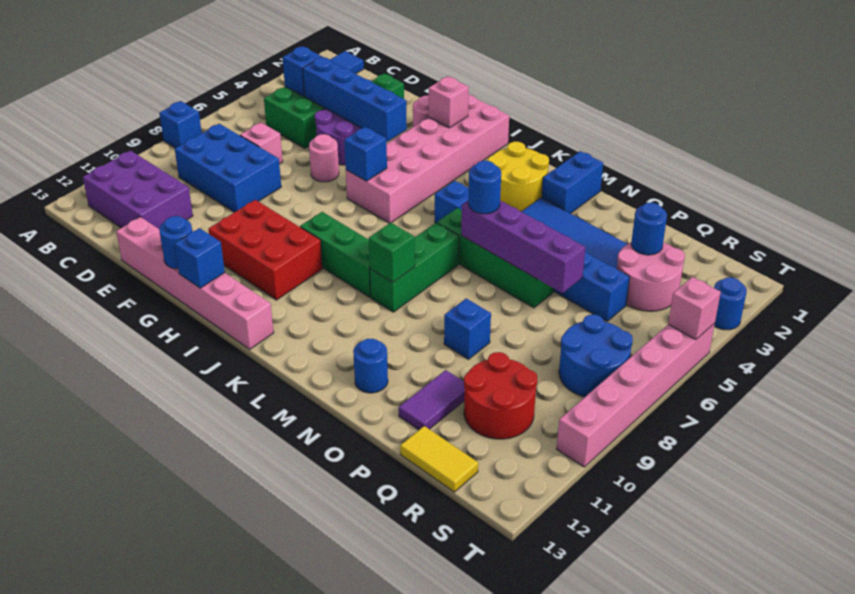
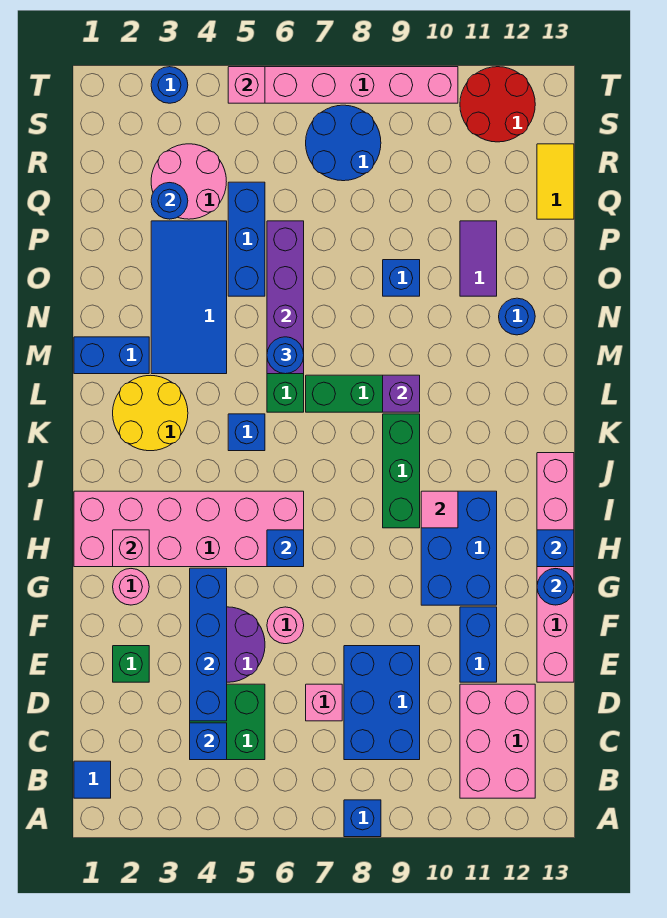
purple 2x3 brick [83,151,193,229] -> pink 2x3 brick [460,684,535,798]
none -> blue 1x2 brick [460,607,497,682]
red 2x3 brick [208,200,322,300] -> blue 2x3 brick [421,491,497,605]
none -> pink 1x1 tile [421,491,458,528]
green 1x1 brick [369,223,415,282] -> purple 1x1 brick [383,375,420,412]
purple 1x2 tile [399,370,465,430] -> purple 1x2 tile turned to [460,221,497,296]
red 2x2 round brick [464,352,538,439] -> red 2x2 round brick moved to [460,67,535,142]

